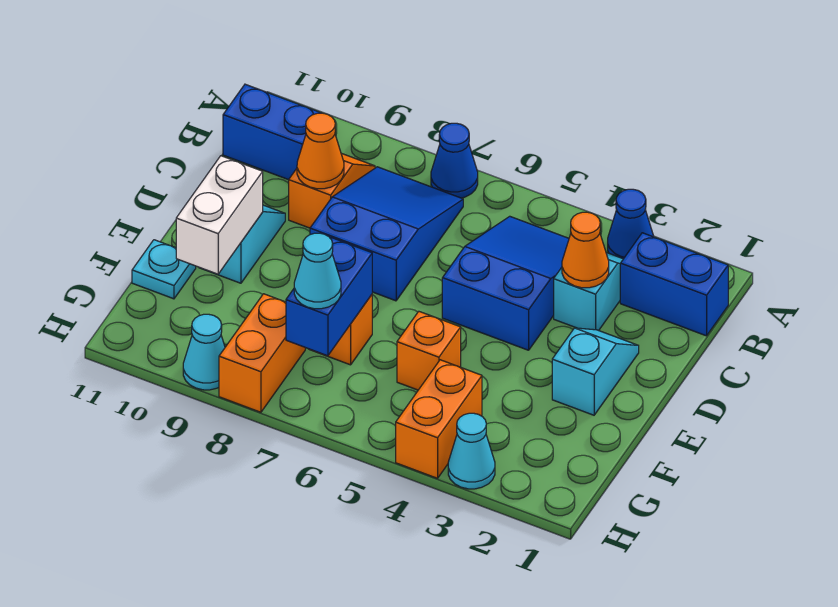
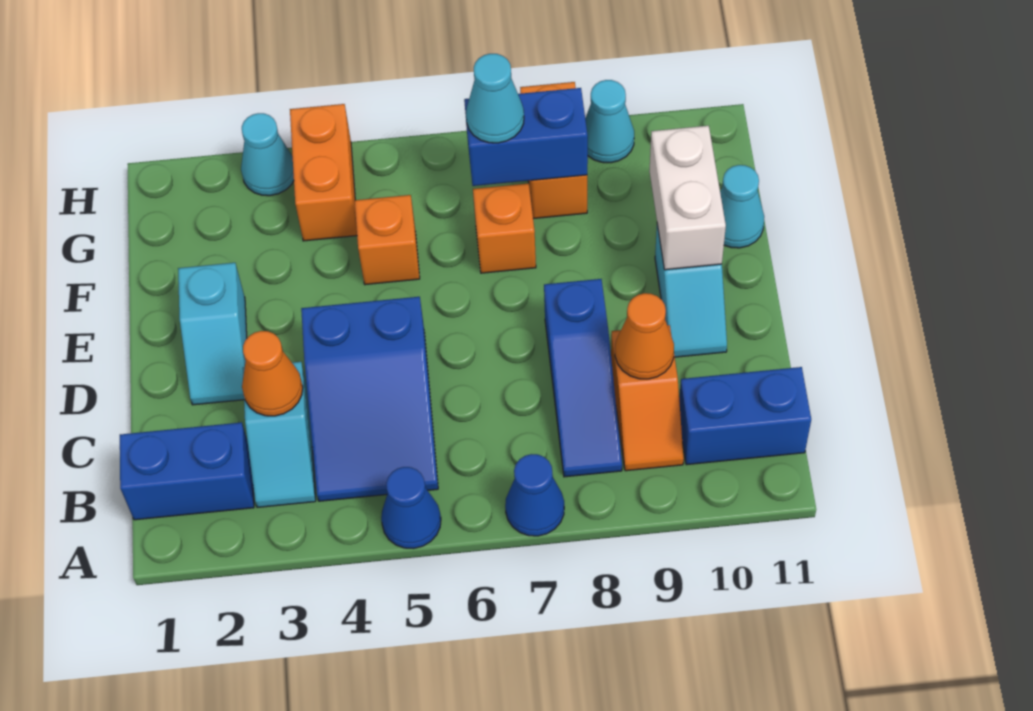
blue 1x1 cone [608,189,654,259] -> blue 1x1 cone moved to [381,467,441,549]
blue 2x3 slope [310,167,463,301] -> blue 1x3 slope [544,279,622,477]
blue 1x2 brick [286,237,372,356] -> blue 1x2 brick turned to [464,88,588,186]
cyan 1x1 plate [132,240,196,299] -> cyan 1x1 cone [720,165,764,248]

